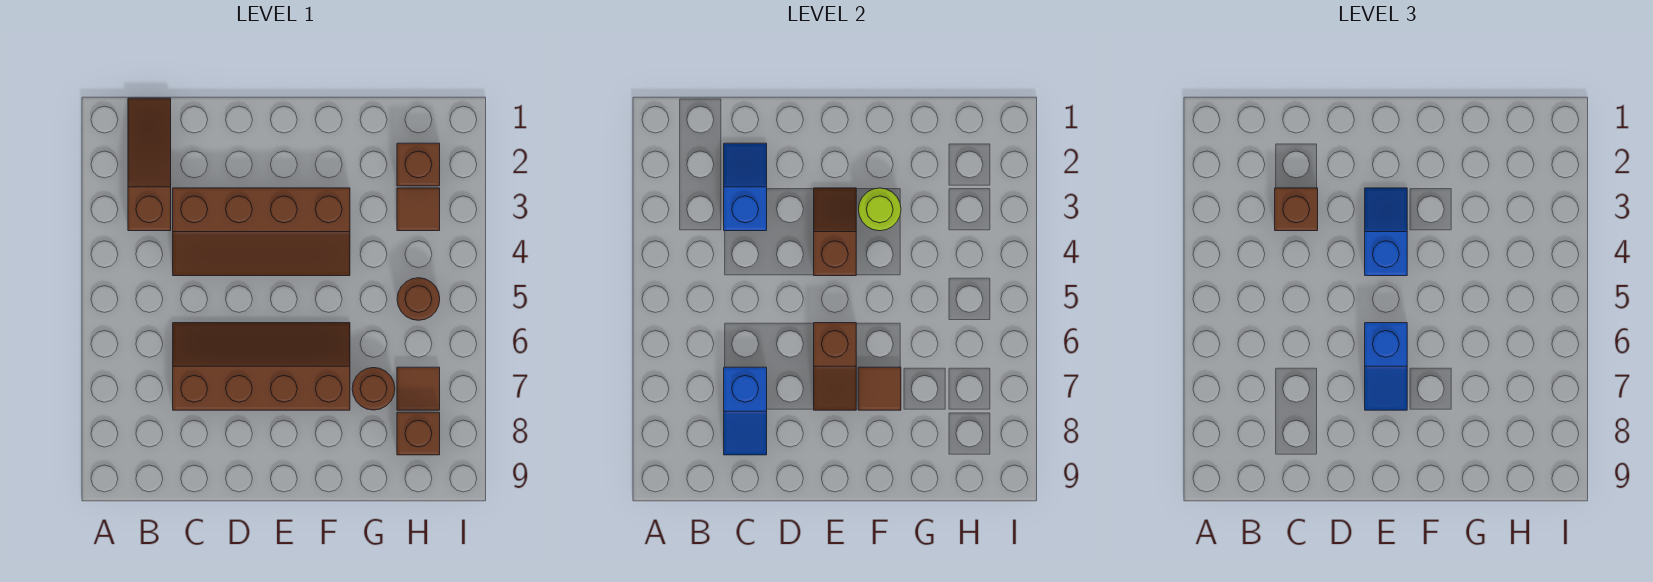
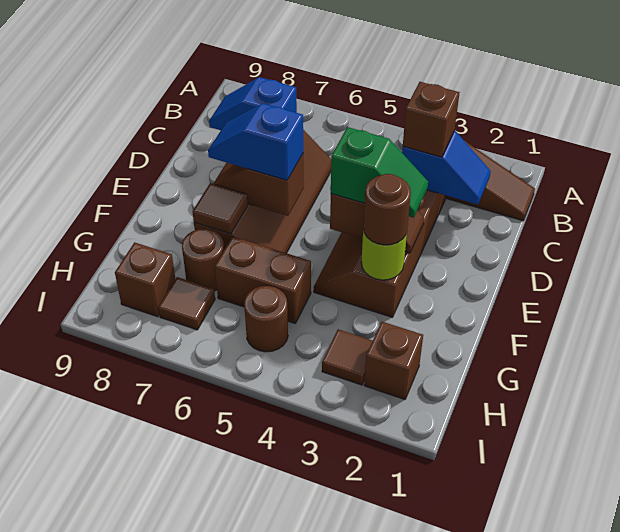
blue 1x2 slope [1365,188,1407,276] -> green 1x2 slope [331,127,428,218]
none -> brown 1x1 round brick [363,174,411,245]
none -> brown 1x2 brick [215,237,311,323]

